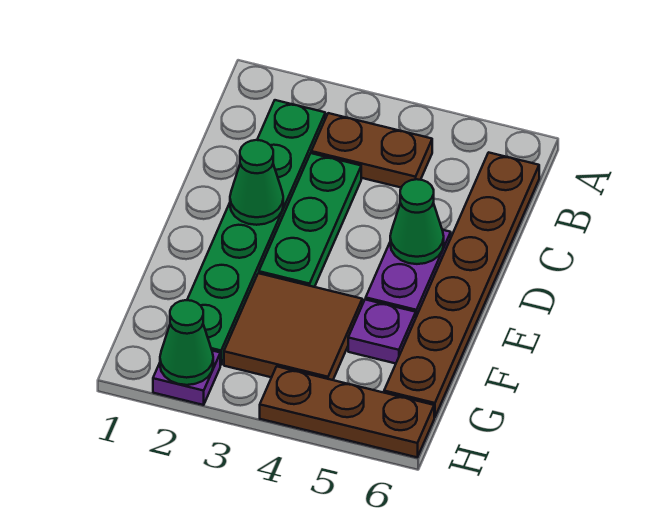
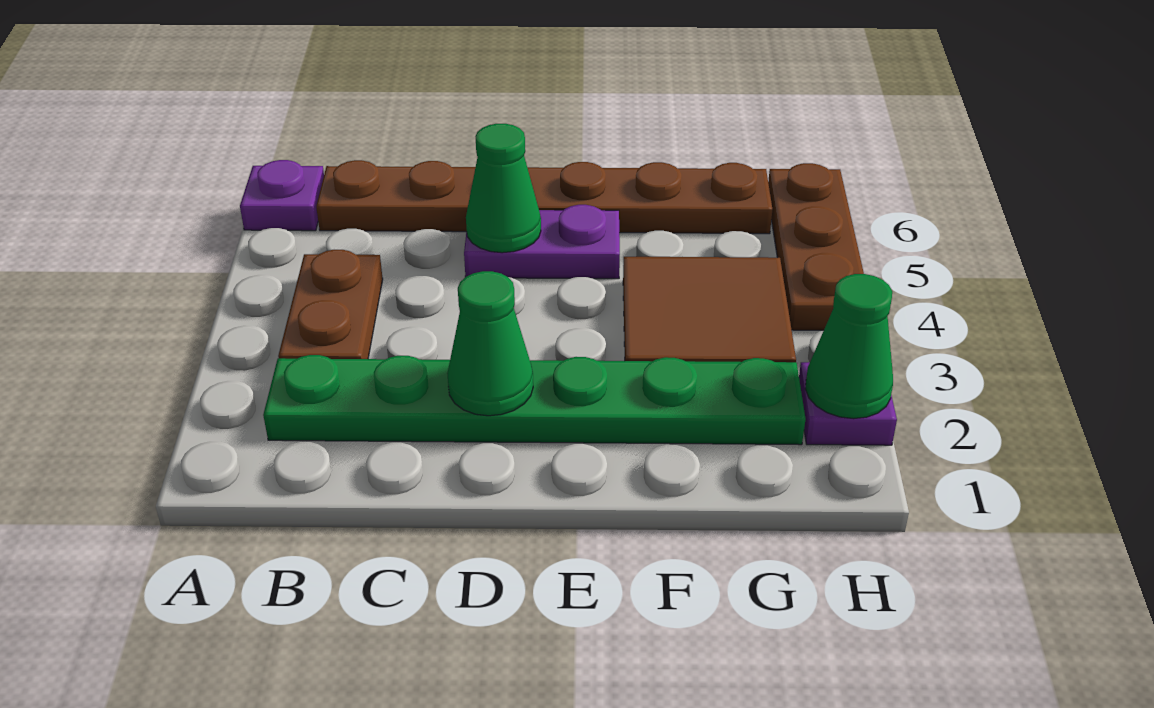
green 1x3 plate [259,153,361,287] -> none
purple 1x1 plate [348,299,416,364] -> purple 1x1 plate moved to [240,160,324,231]

